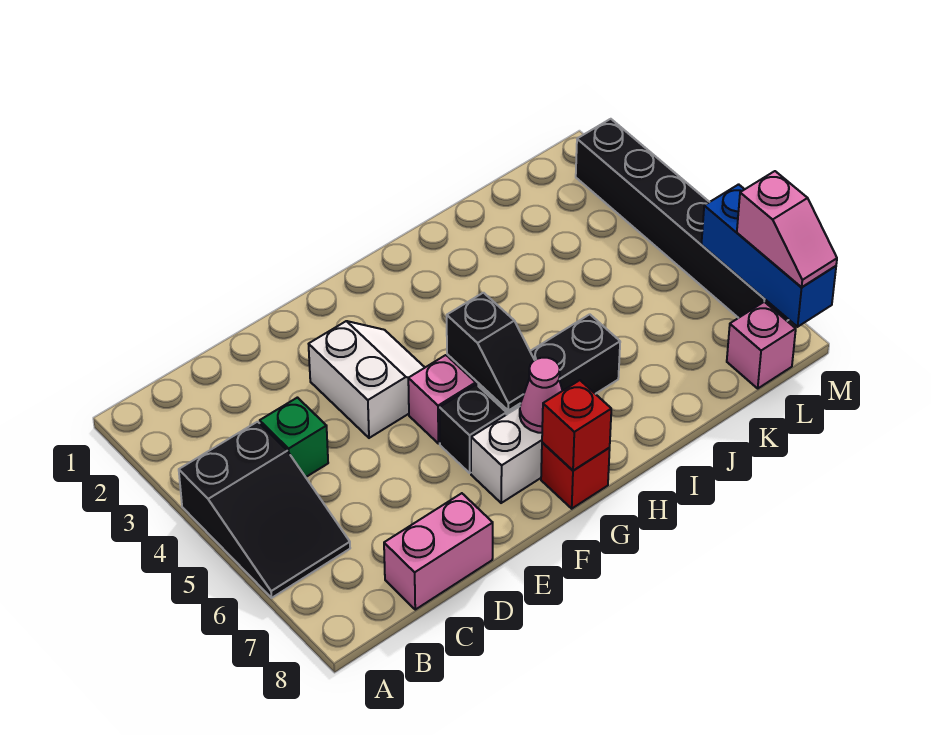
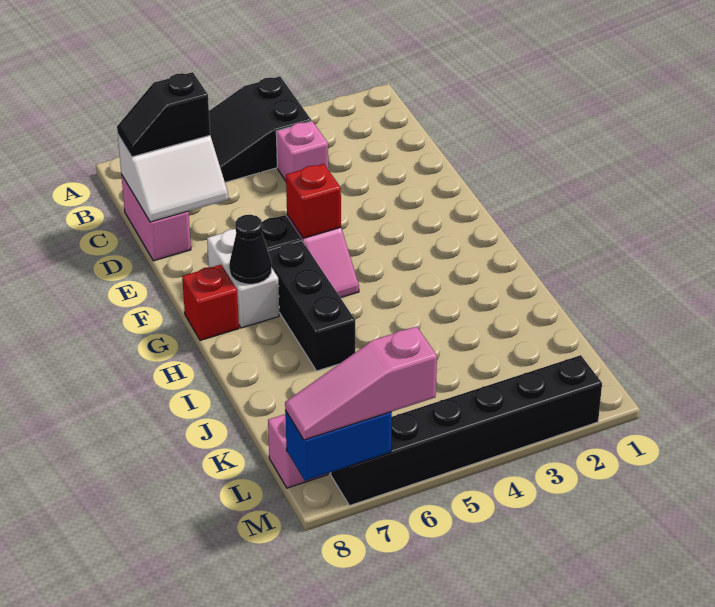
green 1x1 brick [260,398,328,477] -> pink 1x1 brick [276,121,328,181]
white 2x2 slope [309,321,425,438] -> white 2x2 slope moved to [118,135,228,222]
black 1x2 slope [447,293,534,411] -> black 1x2 slope moved to [117,72,210,157]
pink 1x1 cone [520,358,562,433] -> black 1x1 cone [229,215,272,284]
red 1x1 brick [542,380,611,470] -> red 1x1 brick moved to [286,164,341,238]
blue 1x3 brick [701,184,836,327] -> blue 1x2 brick [285,411,392,481]
pink 1x2 slope [737,171,837,287] -> pink 1x3 slope [285,326,437,440]

